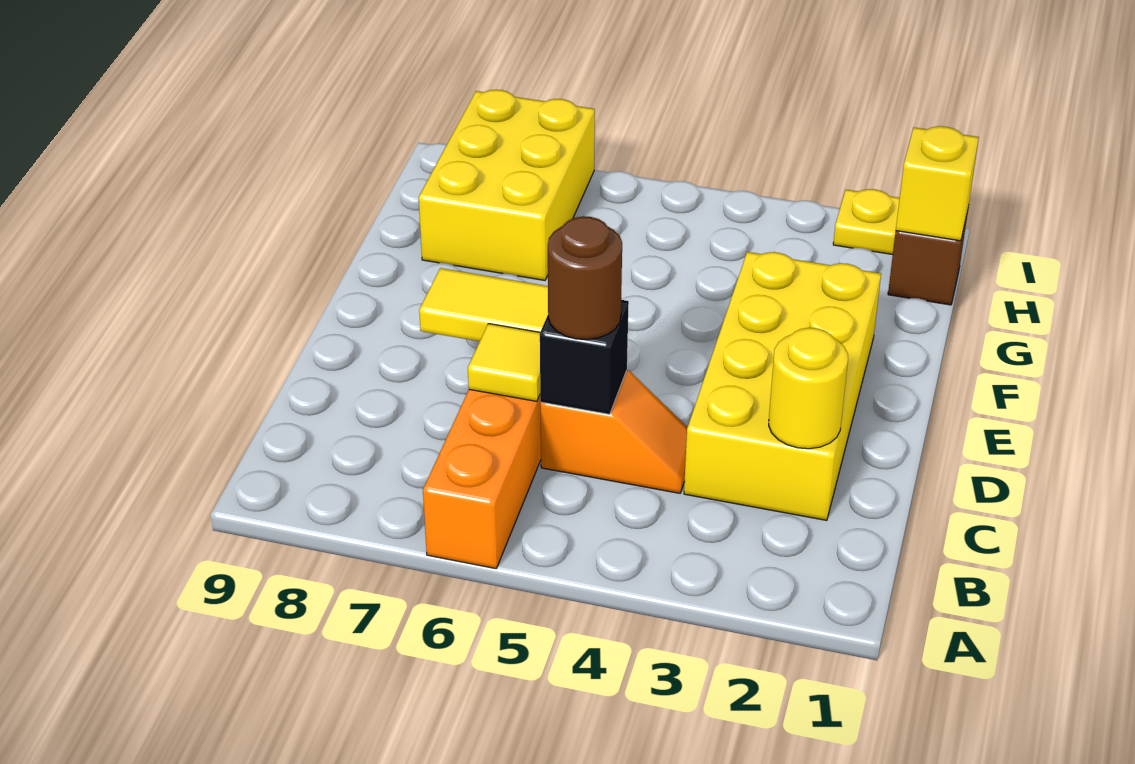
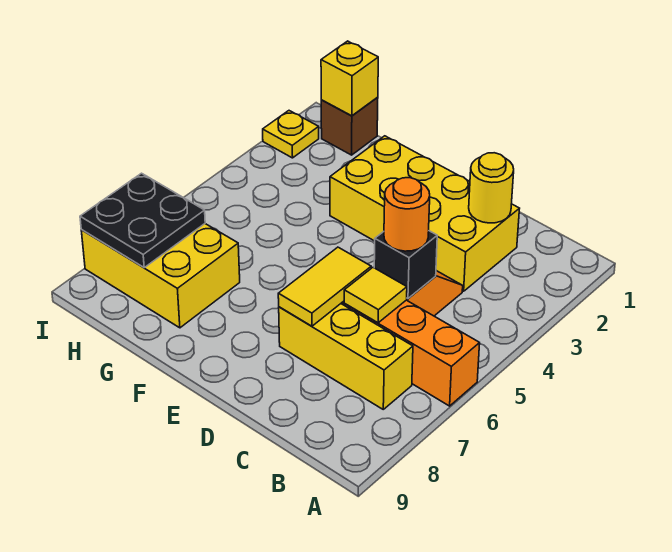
none -> yellow 1x3 brick [279,304,413,409]
brown 1x1 round brick [548,216,622,340] -> orange 1x1 round brick [384,178,430,251]
none -> black 2x2 plate [80,173,205,267]

